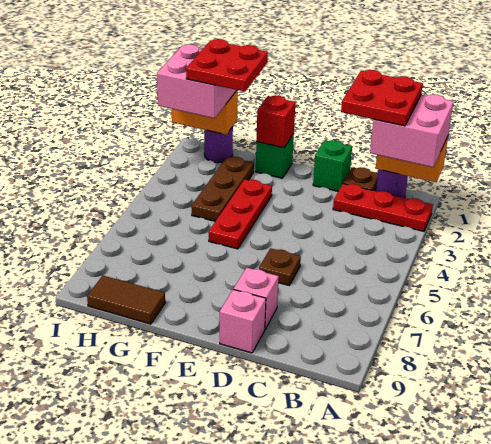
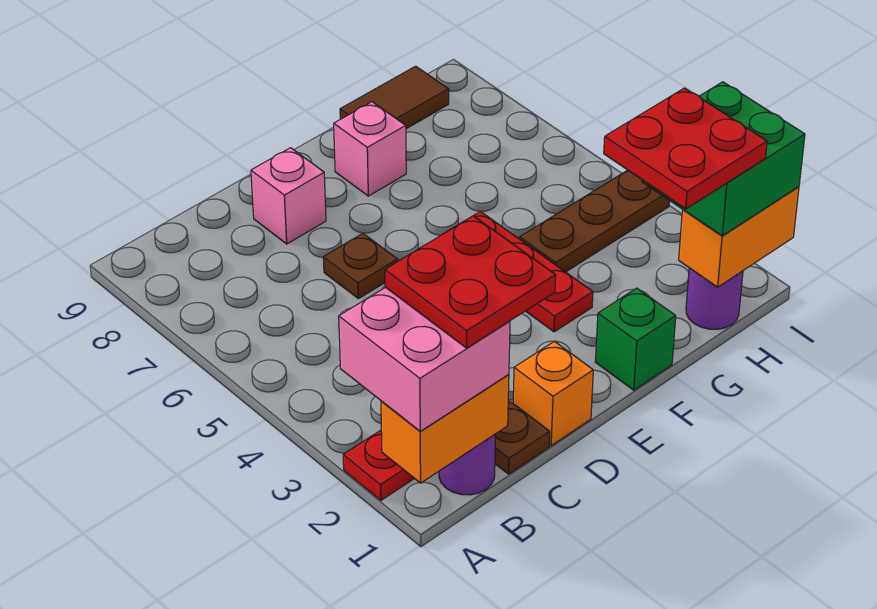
green 1x1 brick [313,140,352,191] -> orange 1x1 brick [513,341,593,446]
pink 1x1 brick [220,289,266,353] -> pink 1x1 brick moved to [334,102,406,196]
red 1x1 brick [256,95,295,148] -> none
brown 1x3 plate [191,157,254,221] -> brown 1x3 plate turned to [520,170,670,272]
pink 2x2 brick [157,44,237,118] -> green 2x2 brick [642,82,805,236]

